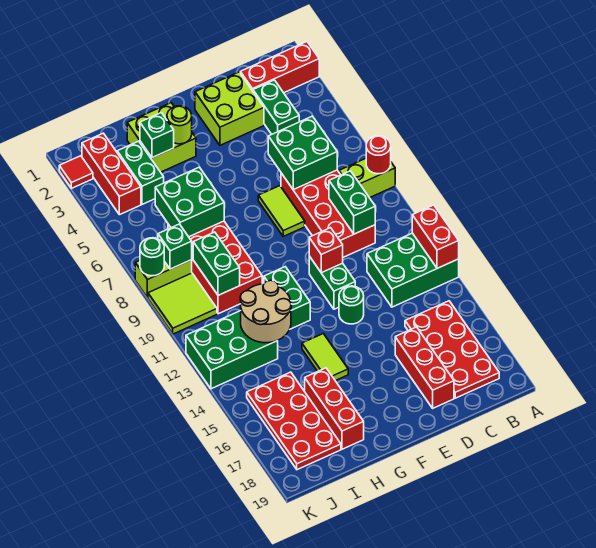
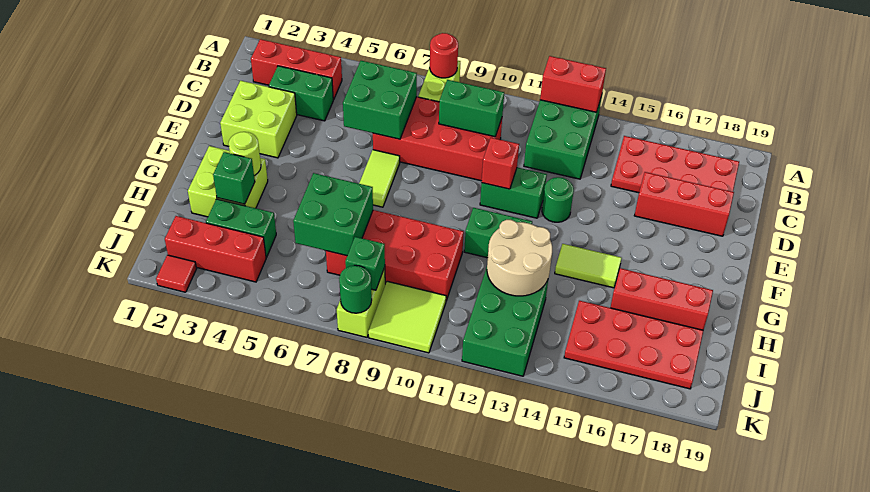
red 1x3 brick [240,42,319,93] -> red 1x3 brick turned to [251,39,342,100]
lime 1x2 tile [258,186,305,236] -> lime 1x2 tile turned to [359,150,400,207]
green 1x2 brick [193,232,240,295] -> none

